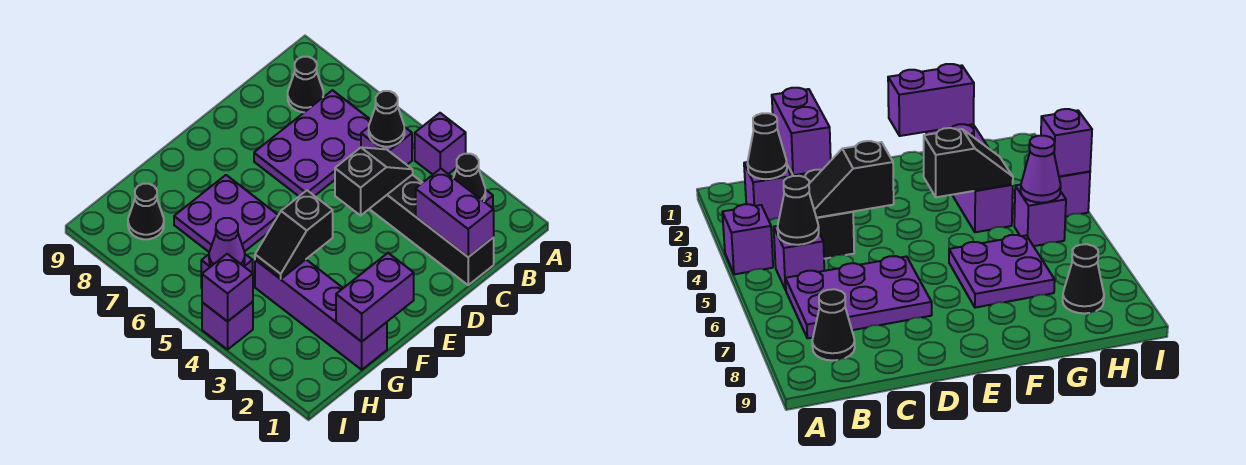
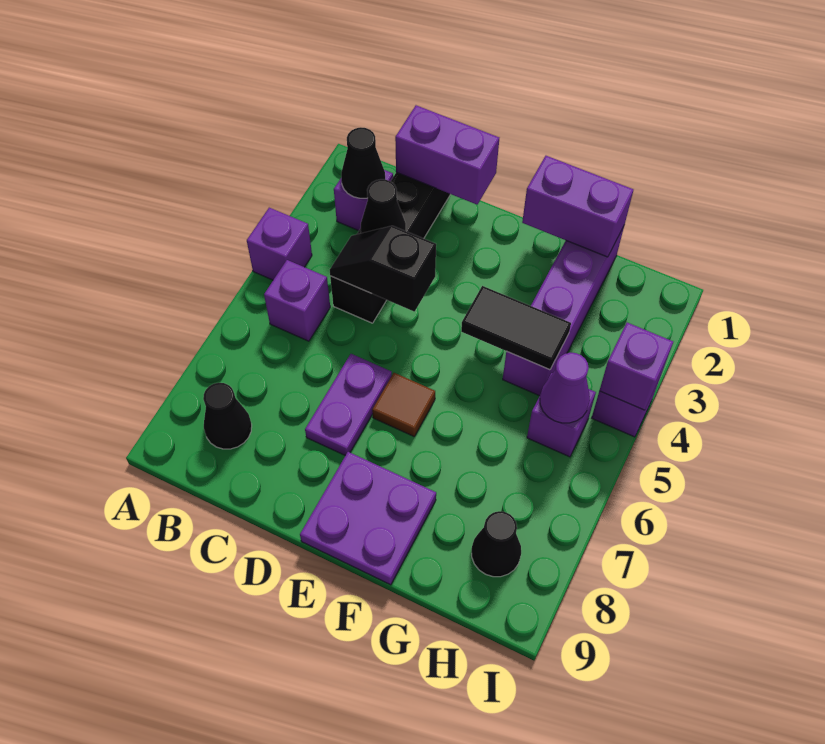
black 1x1 cone [369,91,404,147] -> black 1x1 cone moved to [361,179,406,233]
purple 2x3 plate [254,90,371,196] -> purple 1x2 plate [305,354,392,456]
purple 1x2 brick [416,169,494,257] -> purple 1x2 brick turned to [395,105,499,204]
none -> brown 1x1 tile [372,373,435,436]
black 1x2 slope [255,191,333,279] -> black 1x2 tile [461,286,571,370]
purple 2x2 plate [174,175,278,252] -> purple 2x2 plate moved to [300,452,436,585]

